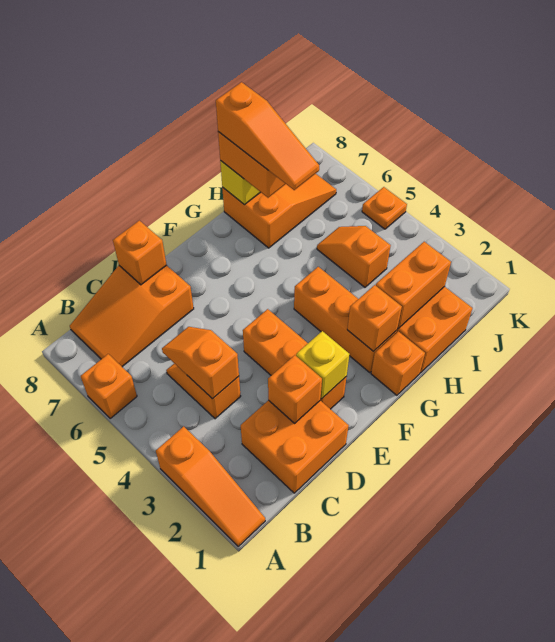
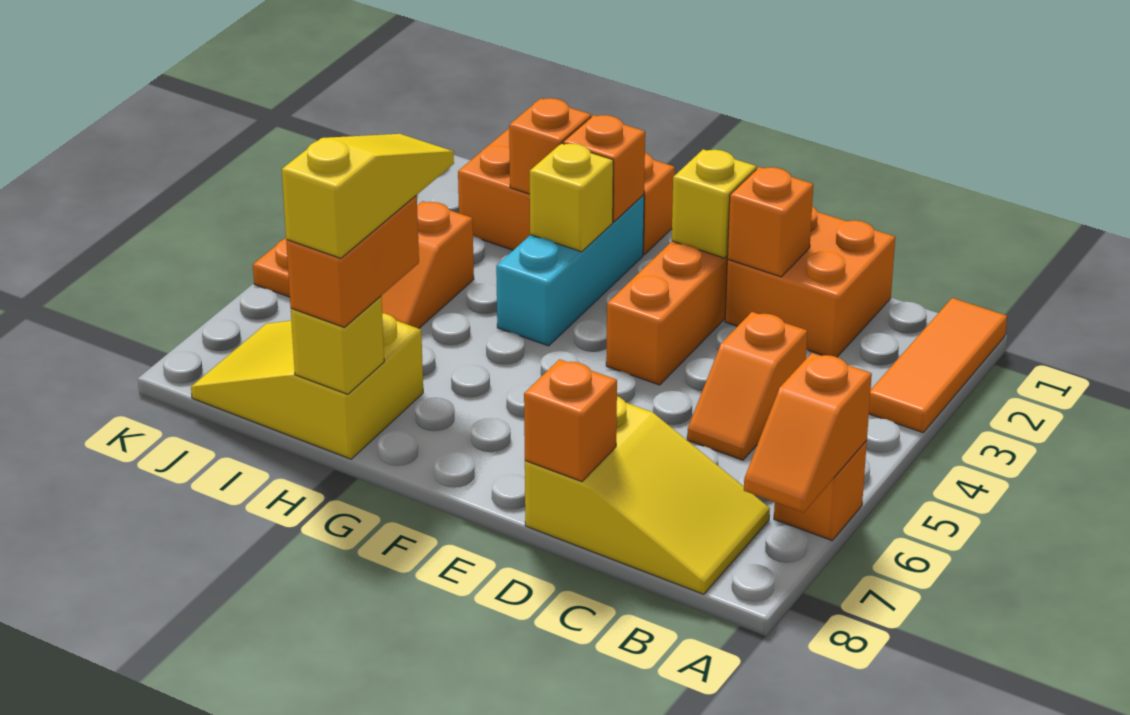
orange 1x3 slope [156,426,265,546] -> orange 1x3 tile [869,298,1007,433]
orange 2x3 slope [70,265,194,367] -> yellow 2x3 slope [525,396,770,594]
orange 1x2 slope [162,327,239,399] -> orange 1x2 slope moved to [744,353,872,513]
orange 1x3 brick [294,267,397,373] -> cyan 1x3 brick [496,195,644,346]
none -> yellow 1x1 brick [530,143,613,252]
orange 1x2 brick [376,242,451,329] -> orange 1x1 brick [509,98,591,194]
orange 1x3 slope [216,82,319,190] -> yellow 1x3 slope [282,134,454,258]
orange 2x3 slope [222,174,336,248] -> yellow 2x3 slope [191,313,423,459]

